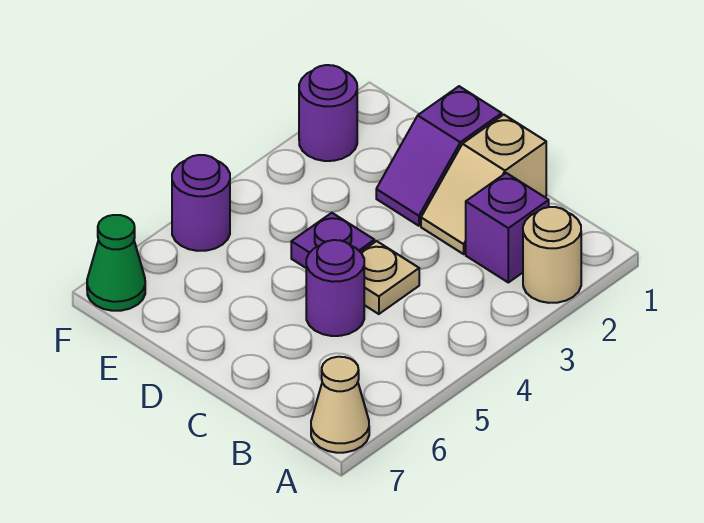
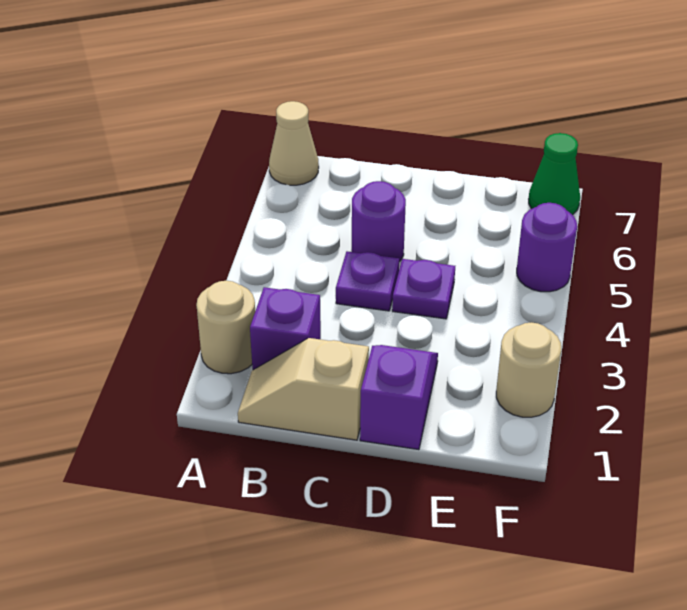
tan 1x2 slope [421,115,546,254] -> tan 1x2 slope turned to [238,338,369,440]
tan 1x1 plate [361,241,419,314] -> purple 1x1 plate [336,251,399,311]
purple 1x1 round brick [299,65,357,161] -> tan 1x1 round brick [496,322,561,417]

